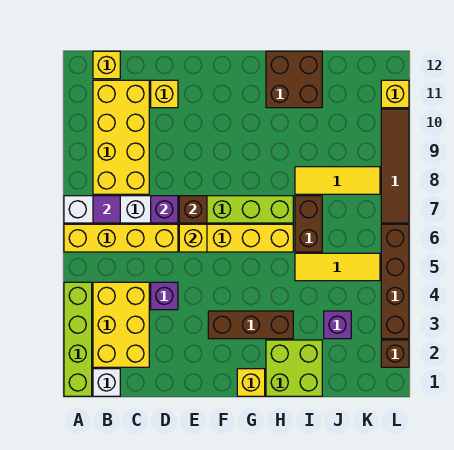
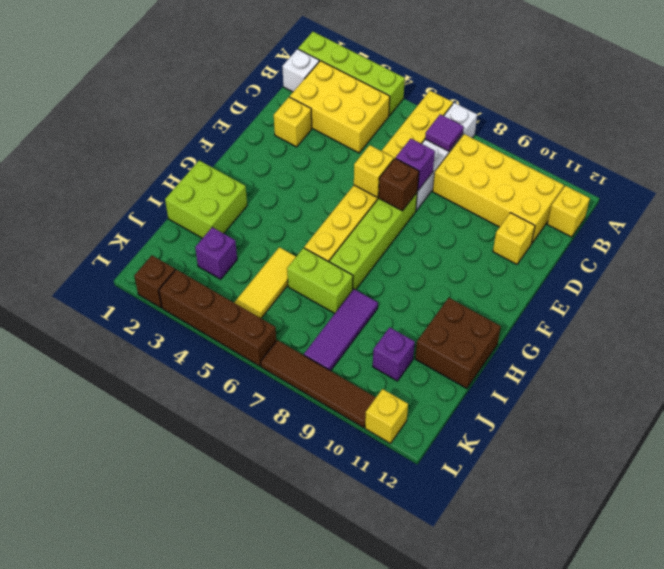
purple 1x1 brick [151,282,178,310] -> purple 1x1 brick moved to [373,327,415,381]
brown 1x3 brick [208,311,293,339] -> none
yellow 1x1 brick [237,369,265,396] -> yellow 1x1 brick moved to [274,97,312,147]
brown 1x2 brick [295,196,322,252] -> lime 1x2 brick [287,248,353,313]
yellow 1x3 tile [295,167,380,194] -> purple 1x3 tile [304,289,378,371]

